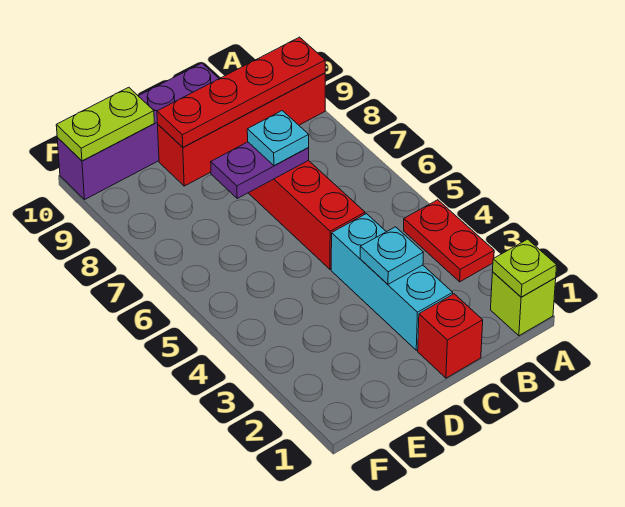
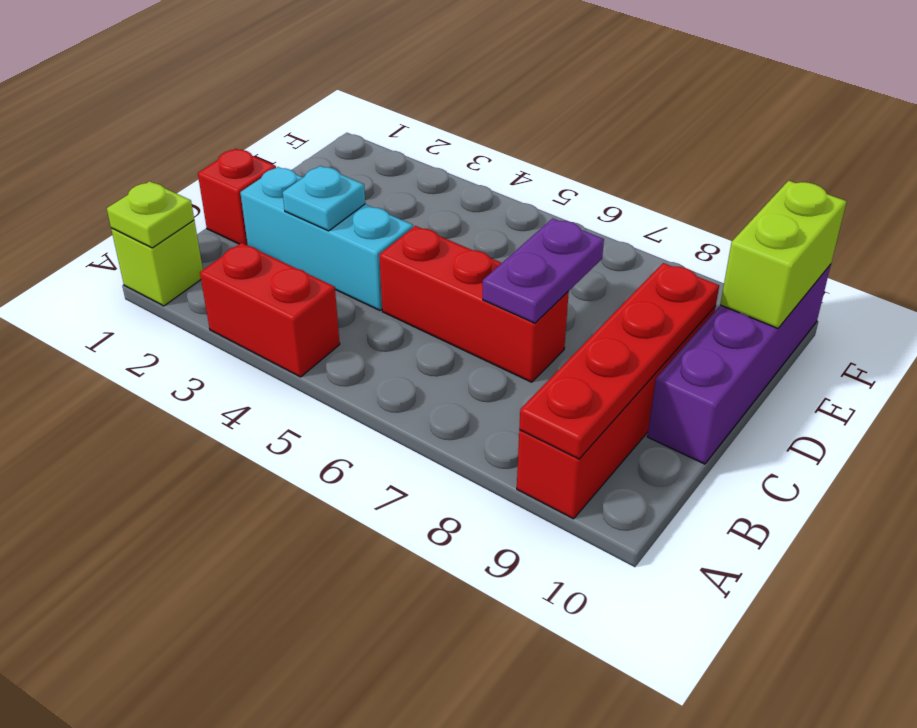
red 1x2 plate [404,200,494,282] -> red 1x2 brick [200,243,340,377]
cyan 1x1 plate [247,111,309,166] -> none
lime 1x2 plate [56,87,154,161] -> lime 1x2 brick [720,181,847,328]

